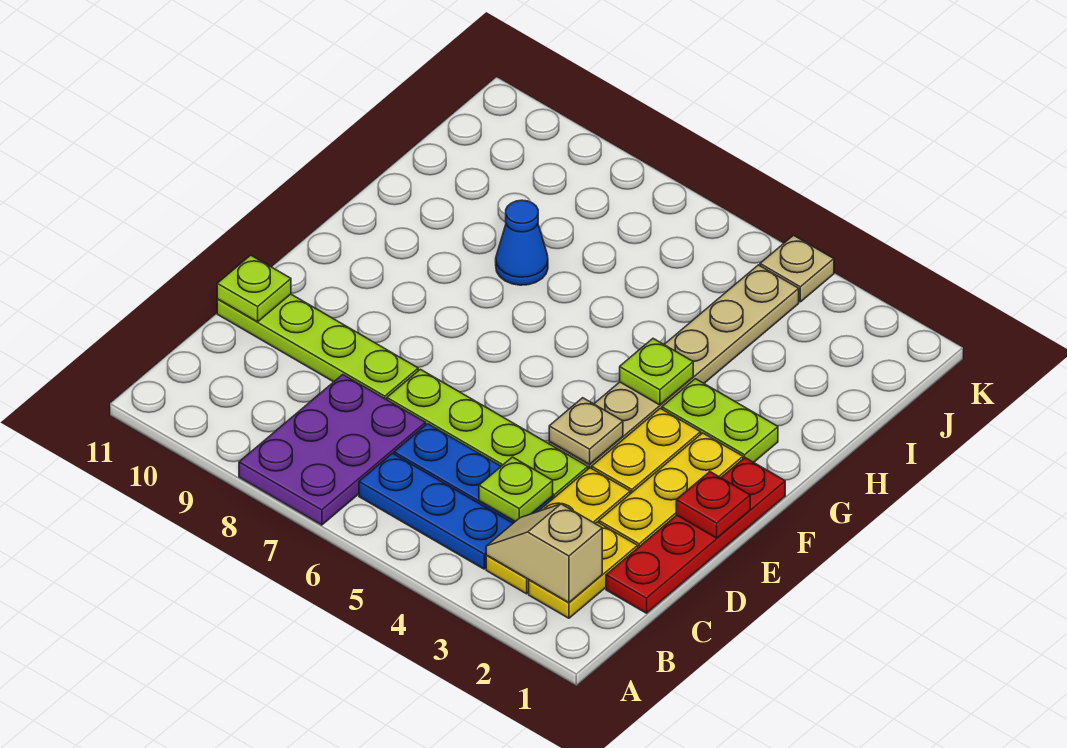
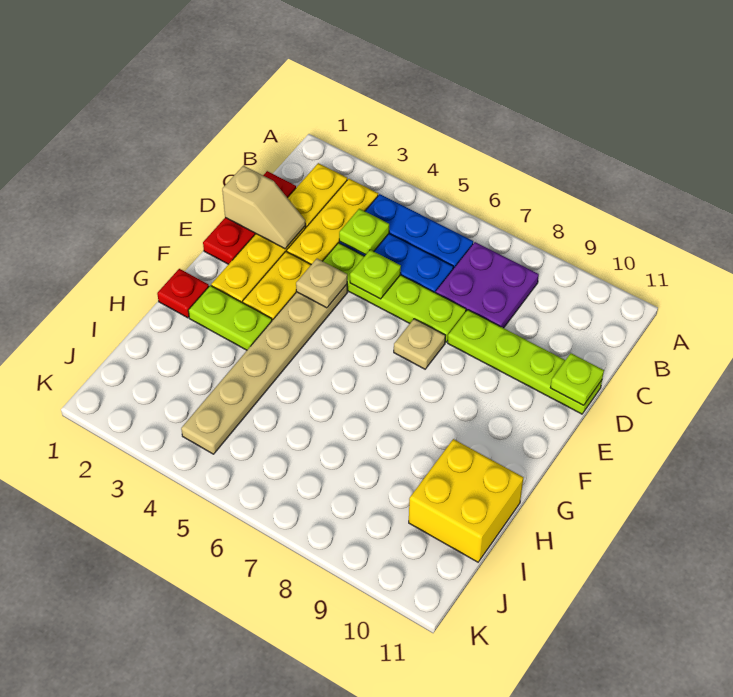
purple 2x3 plate [239,375,426,525] -> purple 2x2 plate [436,242,539,328]
tan 1x2 slope [486,504,602,603] -> tan 1x2 slope moved to [222,166,306,249]
red 1x4 plate [606,458,785,613] -> red 1x3 plate [203,171,296,264]
red 1x1 plate [676,472,750,538] -> red 1x1 plate moved to [157,269,209,318]
lime 1x1 plate [620,339,693,405] -> lime 1x1 plate moved to [350,250,401,299]
blue 1x1 cone [496,200,548,285] -> none
none -> yellow 2x2 brick [409,439,523,562]
tan 1x1 plate [760,235,834,302] -> tan 1x1 plate moved to [394,319,446,369]

